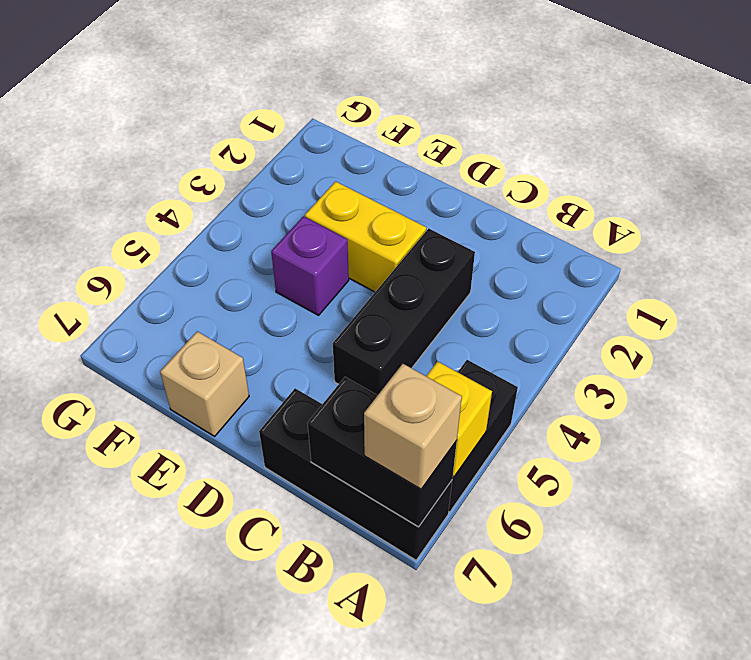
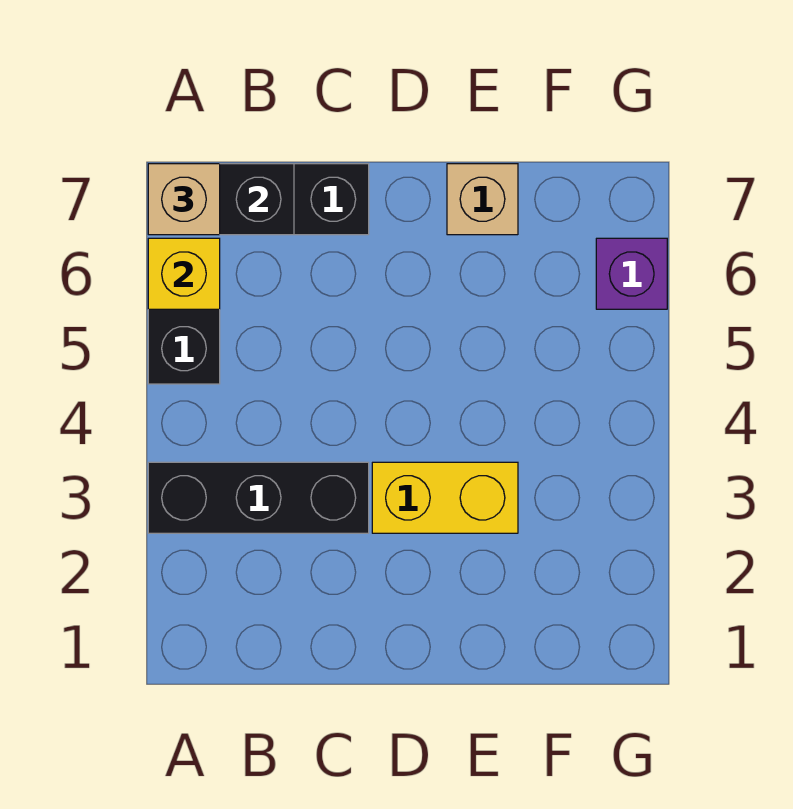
black 1x3 brick [333,229,475,395] -> black 1x3 brick turned to [148,462,369,533]
purple 1x1 brick [271,216,349,315] -> purple 1x1 brick moved to [596,238,667,309]

